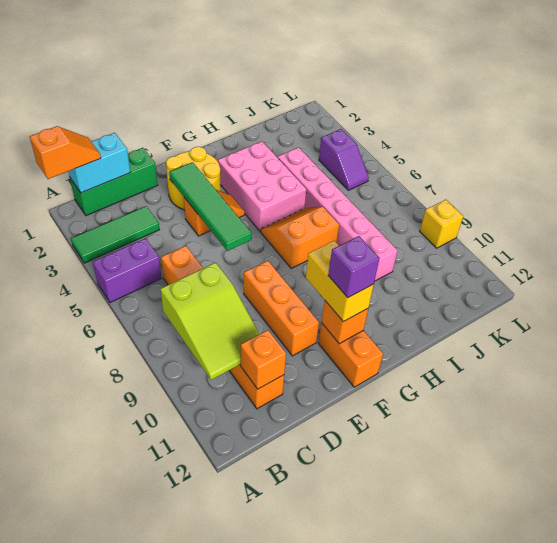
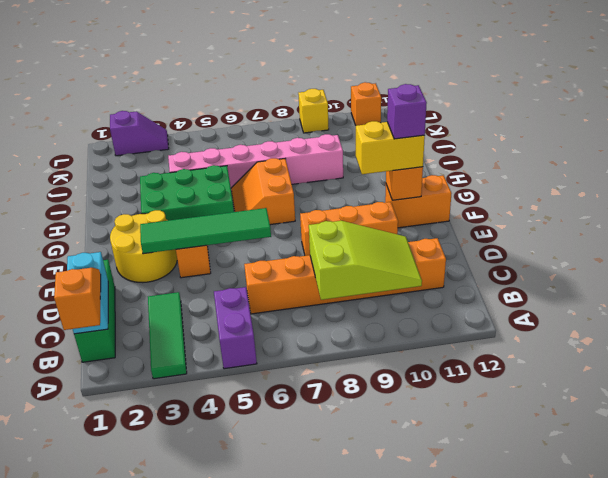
orange 1x1 brick [241,330,286,389] -> orange 1x1 brick moved to [351,82,381,126]
pink 2x3 brick [218,141,306,232] -> green 2x3 brick [140,165,234,221]
purple 1x2 slope [319,129,369,190] -> purple 1x2 slope moved to [110,111,169,156]

